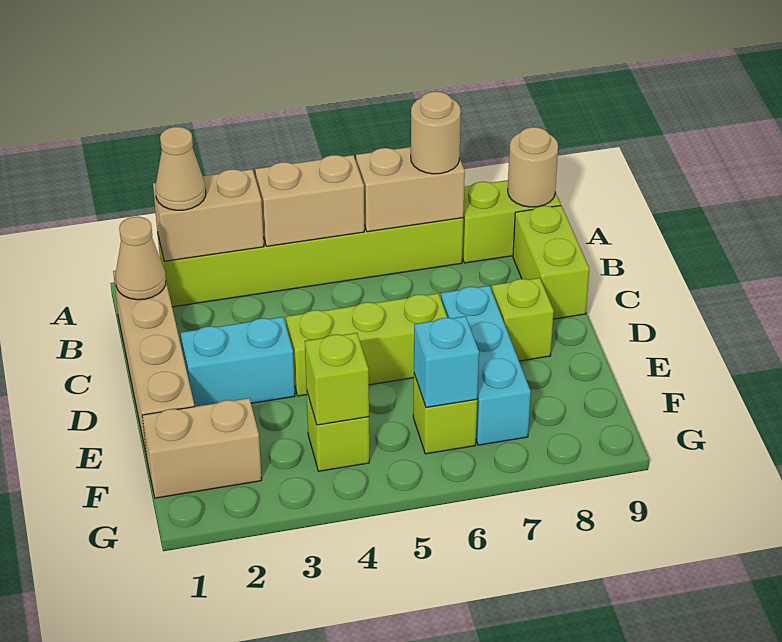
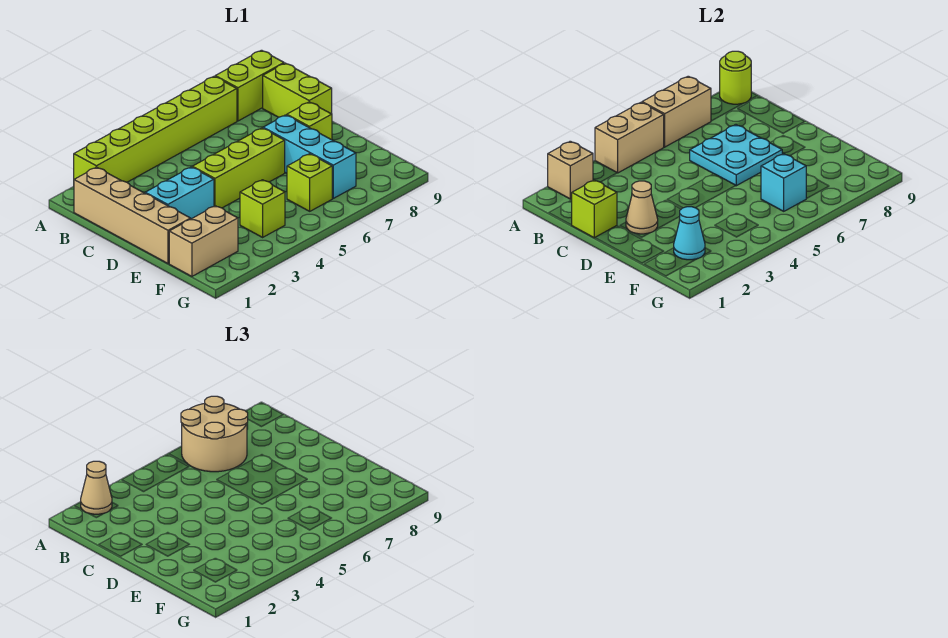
tan 1x2 brick [153,169,264,261] -> tan 1x1 brick [548,141,593,199]
tan 1x1 round brick [411,92,461,174] -> tan 2x2 round brick [181,396,248,472]
tan 1x1 round brick [508,127,558,207] -> lime 1x1 round brick [720,51,751,104]
tan 1x1 cone [115,217,166,300] -> tan 1x1 cone moved to [626,181,658,234]
none -> cyan 2x2 plate [690,125,782,186]
none -> cyan 1x1 cone [674,207,705,260]
lime 1x1 brick [305,333,369,425] -> lime 1x1 brick moved to [572,180,617,238]

